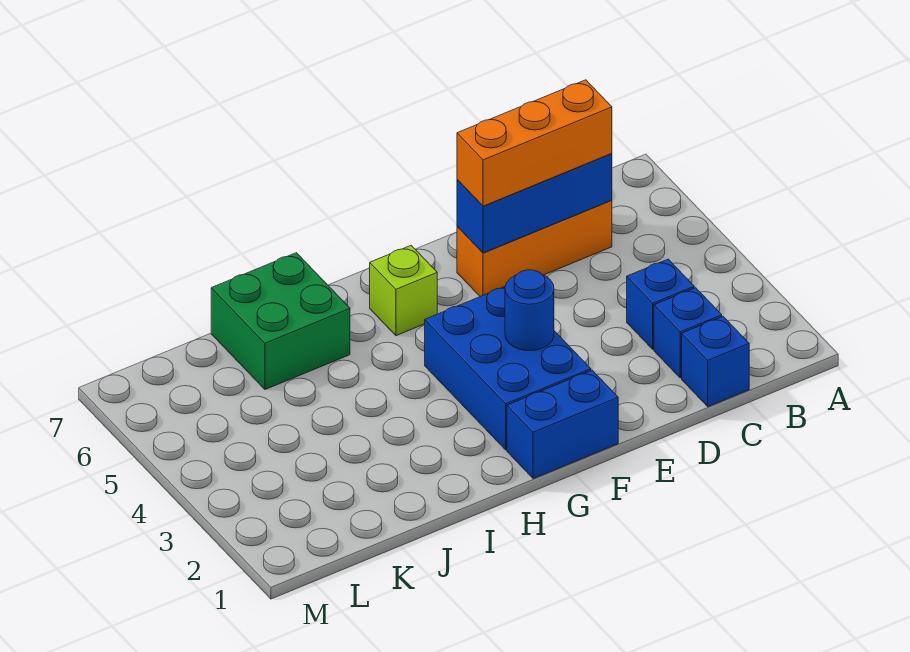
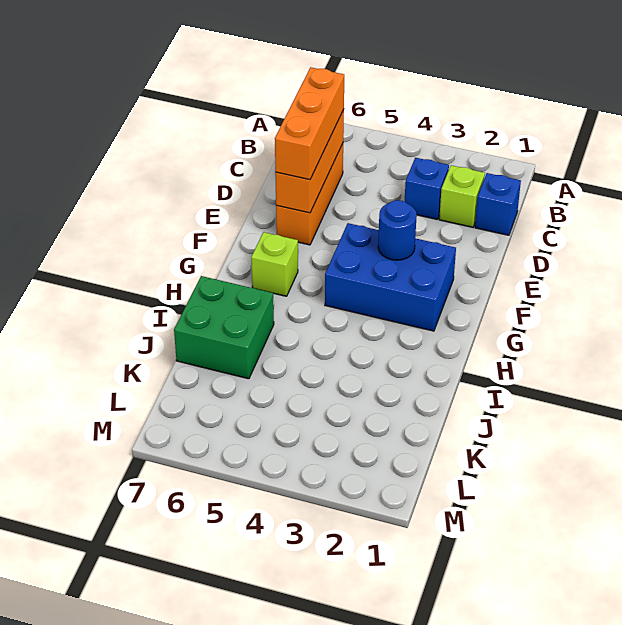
blue 1x1 brick [654,288,722,378] -> lime 1x1 brick [439,165,485,227]
blue 1x3 brick [457,154,612,253] -> orange 1x3 brick [275,109,344,213]
blue 1x2 brick [507,370,618,479] -> none

